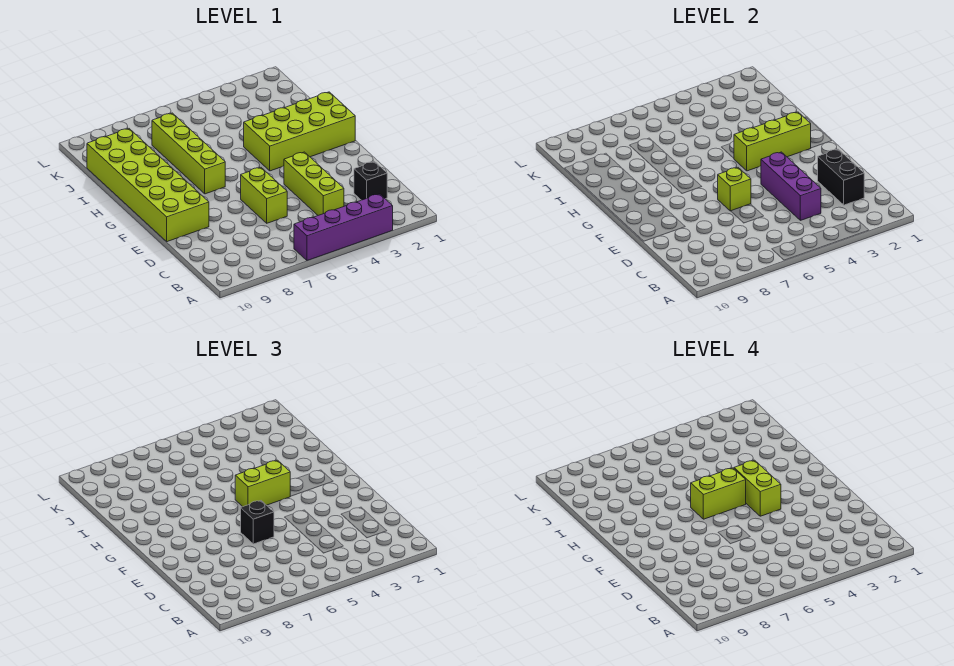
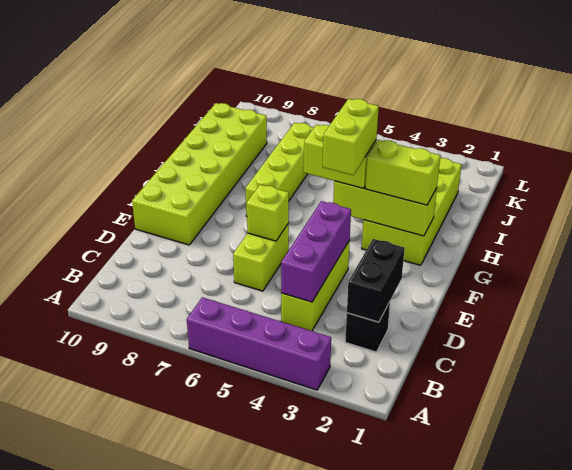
black 1x1 brick [241,501,274,544] -> none
lime 2x4 brick [244,92,355,171] -> lime 2x4 brick turned to [362,158,462,265]
lime 1x2 brick [691,468,746,519] -> lime 1x2 brick moved to [365,140,440,205]

